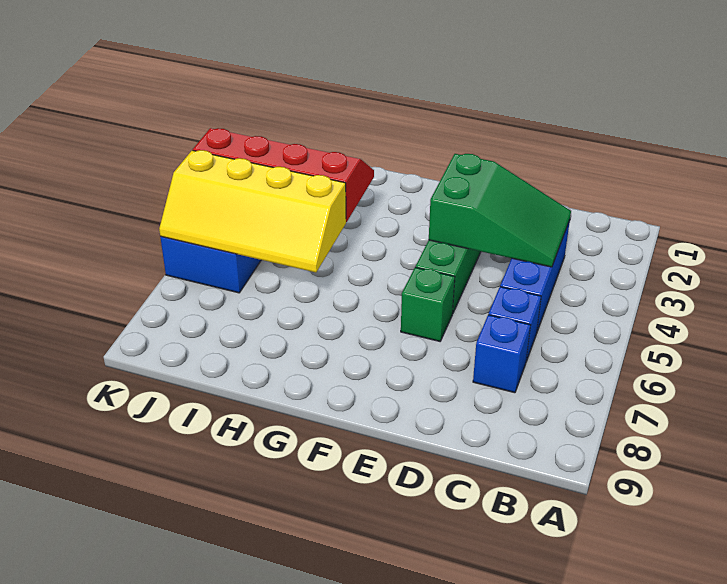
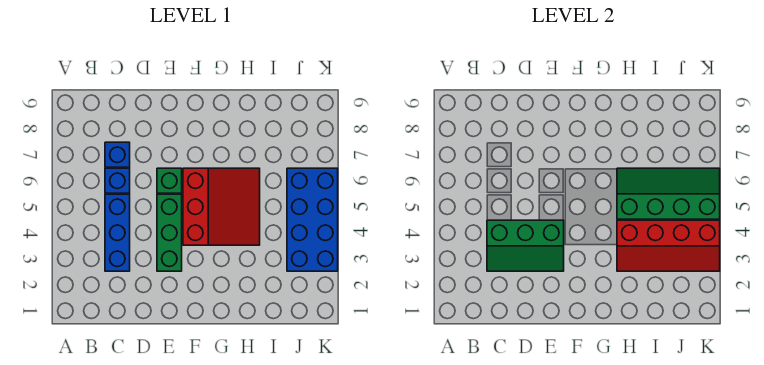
green 2x3 slope [429,154,571,267] -> green 2x3 slope turned to [487,220,564,271]
none -> red 3x3 slope [183,168,260,245]
yellow 2x4 slope [159,150,346,272] -> green 2x4 slope [617,168,720,219]

